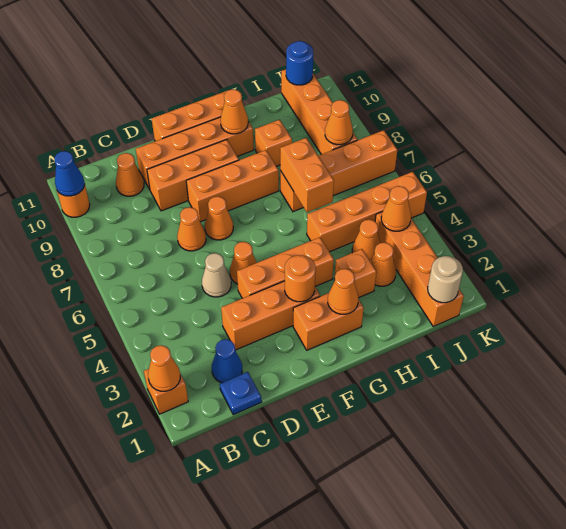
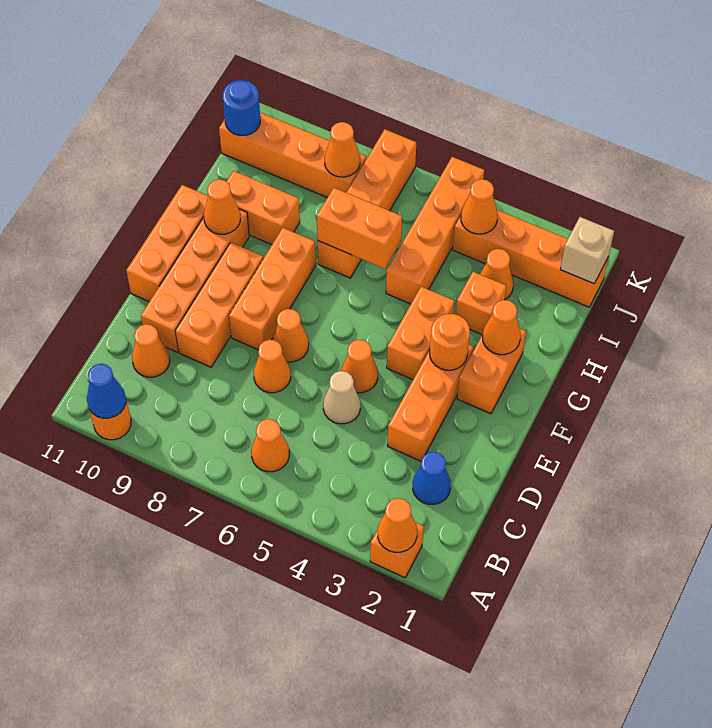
blue 1x1 plate [220,372,262,415] -> none
orange 1x3 brick [237,237,334,298] -> orange 1x2 brick [387,287,454,380]
orange 1x1 brick [255,120,292,166] -> orange 1x2 brick [226,171,300,245]
orange 1x1 cone [352,220,380,261] -> orange 1x1 cone moved to [251,419,289,472]
tan 1x1 round brick [428,256,463,303] -> tan 1x1 brick [560,217,614,284]

